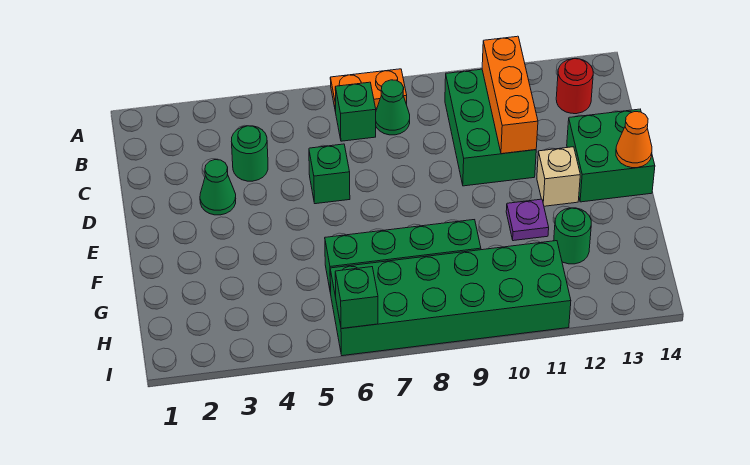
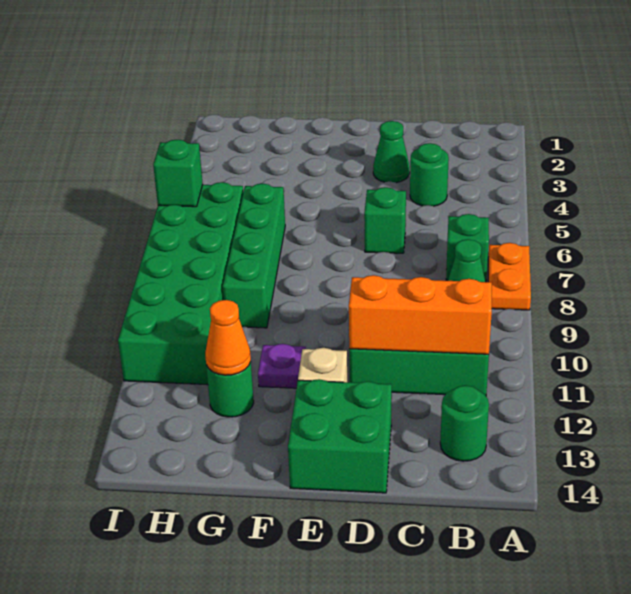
red 1x1 round brick [556,59,593,114] -> green 1x1 round brick [440,385,489,461]
orange 1x1 cone [616,112,652,168] -> orange 1x1 cone moved to [205,300,251,375]

